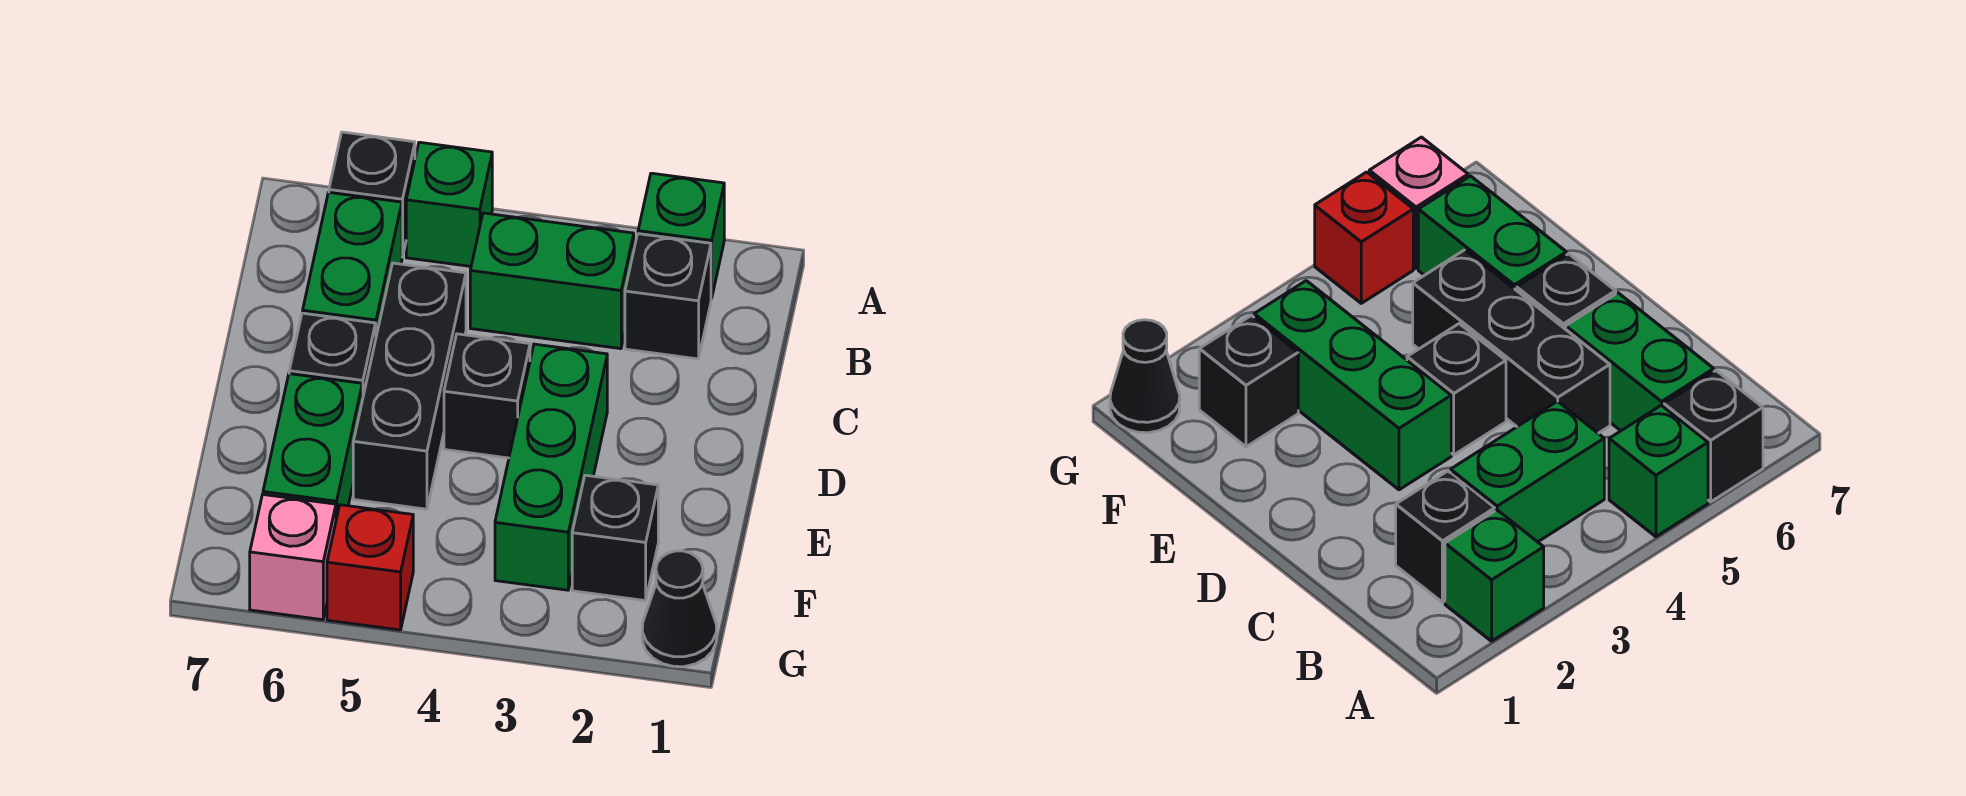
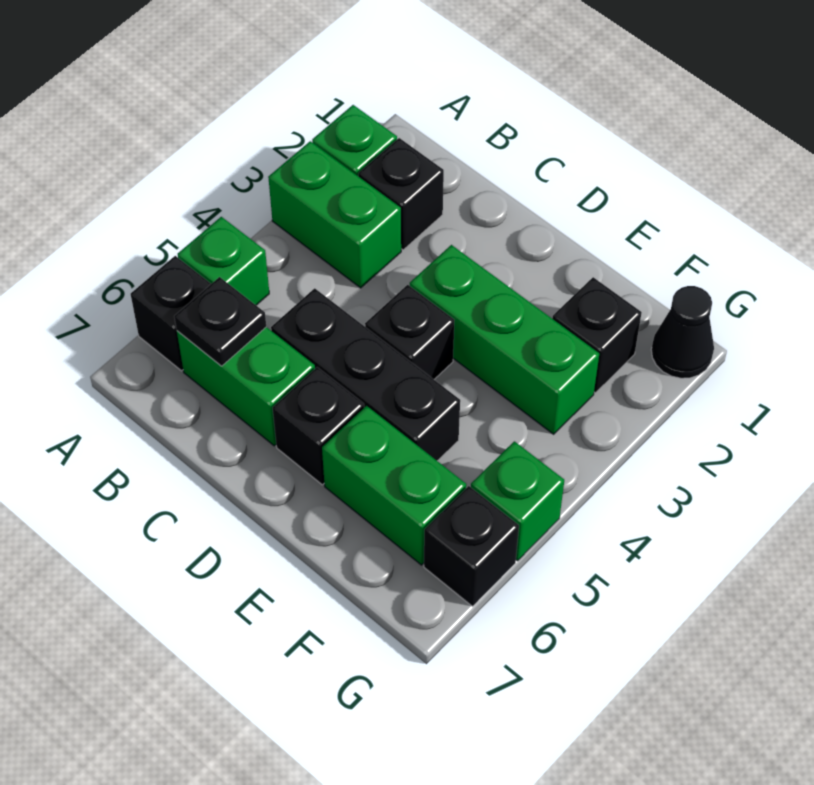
green 1x2 brick [470,213,634,349] -> green 1x2 brick turned to [268,141,401,288]
none -> black 1x1 plate [174,277,266,366]
red 1x1 brick [327,505,413,630] -> green 1x1 brick [471,441,564,561]
pink 1x1 brick [250,495,336,620] -> black 1x1 brick [424,486,519,606]

